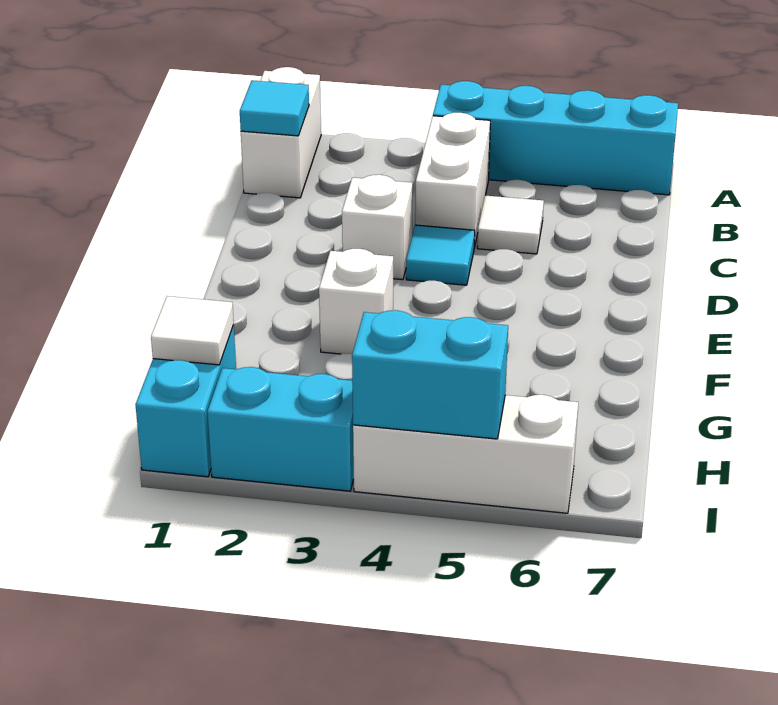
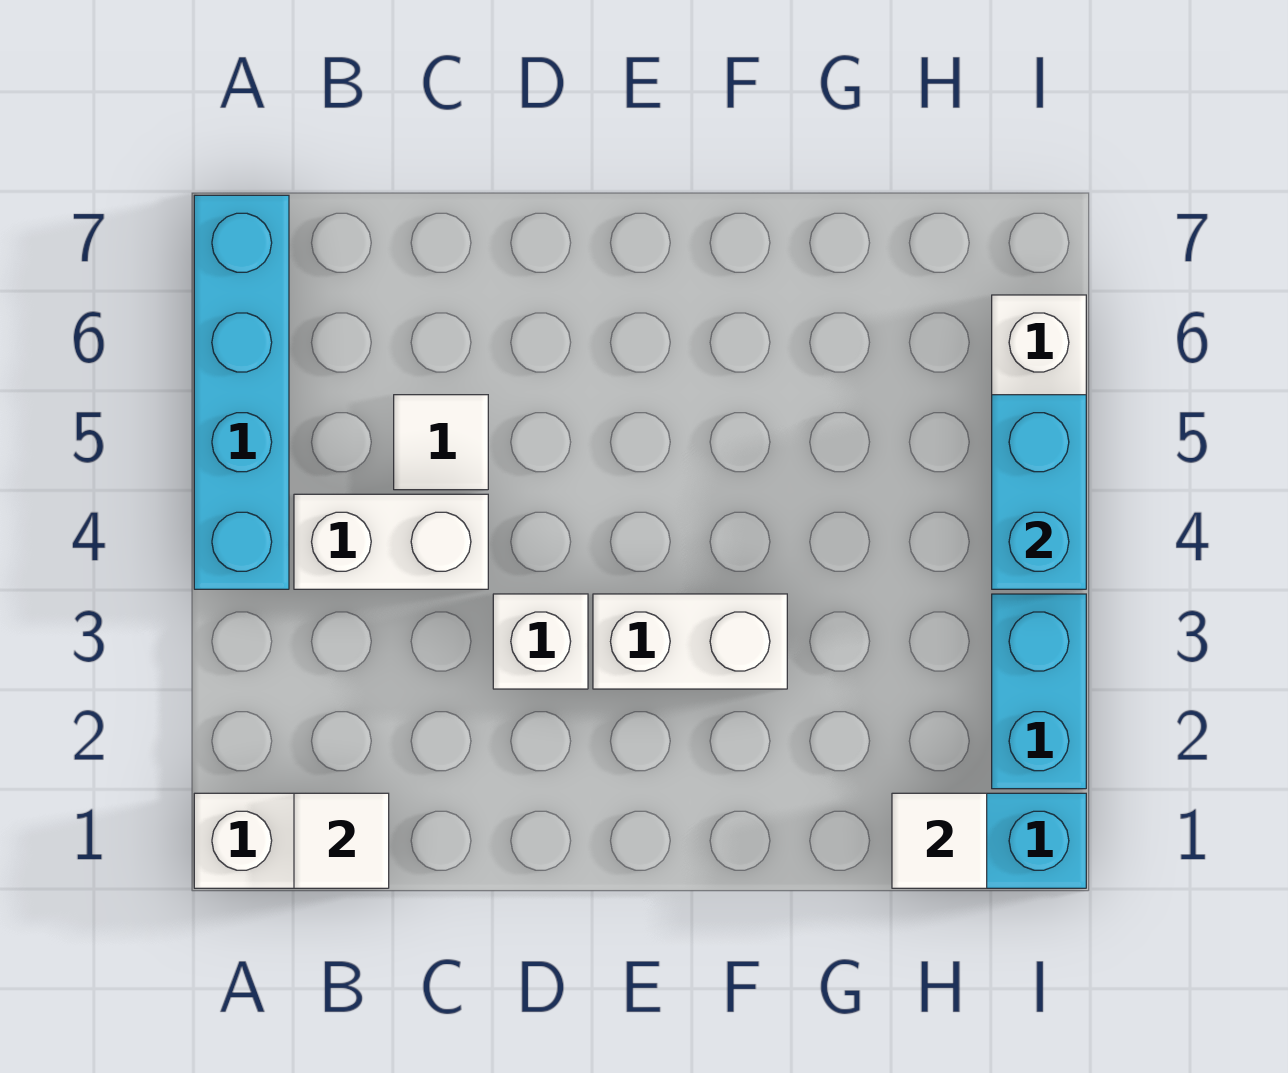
cyan 1x1 tile [240,80,309,136] -> white 1x1 tile [294,793,389,888]
cyan 1x1 tile [406,225,475,285] -> none
white 1x1 brick [319,249,393,354] -> white 1x2 brick [593,594,787,689]

